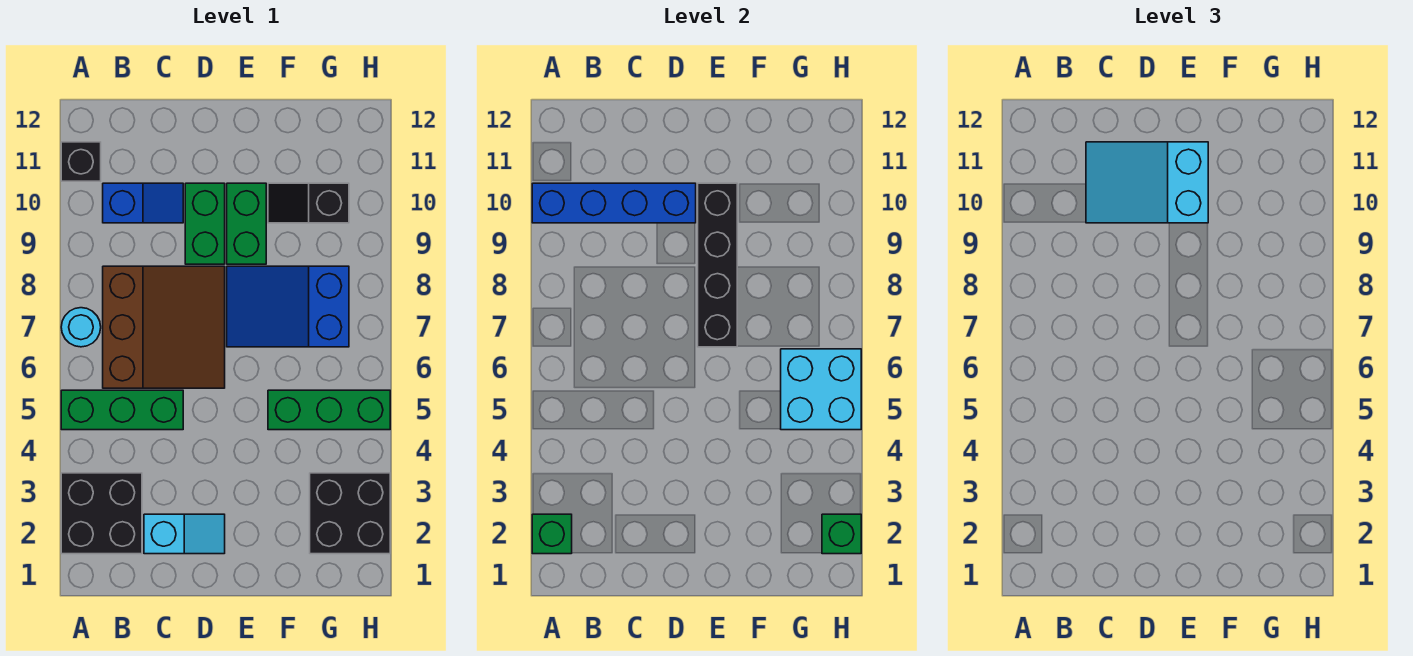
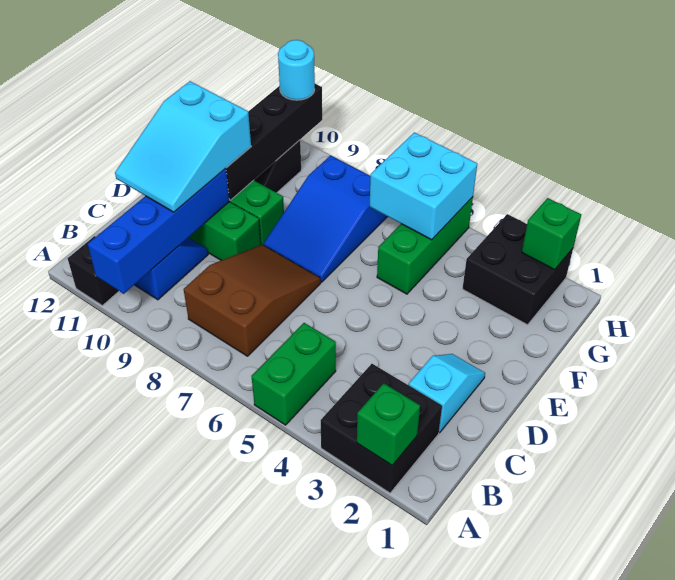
green 1x3 brick [61,390,183,430] -> green 1x2 brick [251,323,336,425]
cyan 1x1 round brick [61,308,101,347] -> cyan 1x1 round brick moved to [278,40,315,100]
brown 3x3 slope [103,266,225,388] -> brown 2x3 slope [184,244,321,356]
black 1x4 brick [698,183,737,347] -> black 1x4 brick turned to [226,84,322,200]

